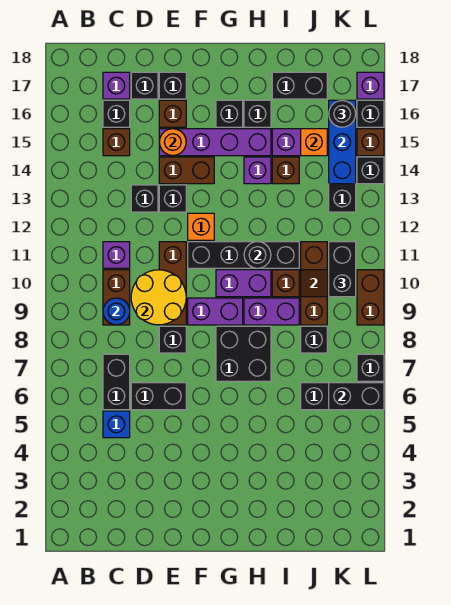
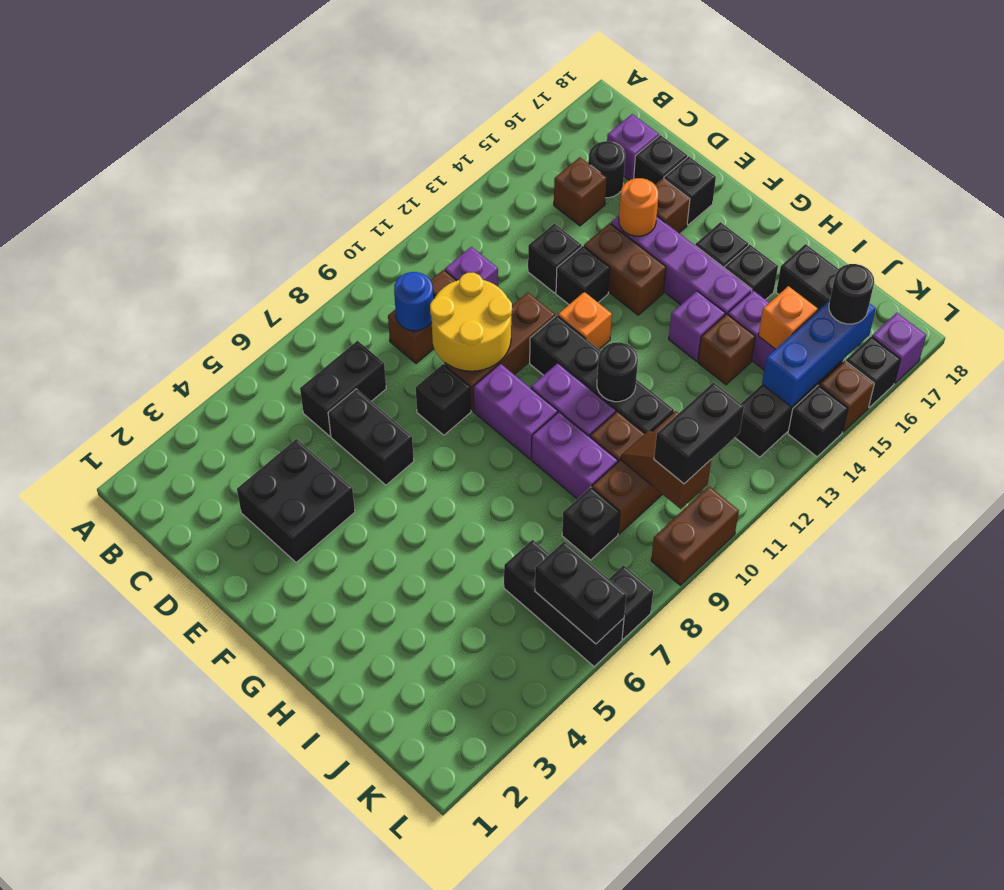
blue 1x1 brick [103,411,130,438] -> none
black 1x1 brick [103,100,130,127] -> black 1x1 round brick [588,141,625,198]
black 2x2 brick [216,326,271,381] -> black 2x2 brick moved to [237,439,355,562]

